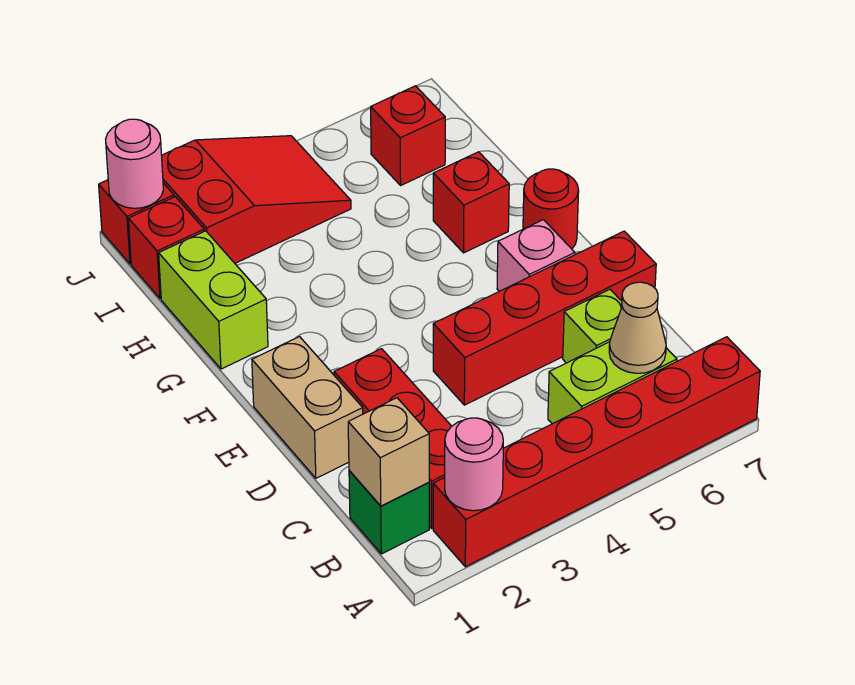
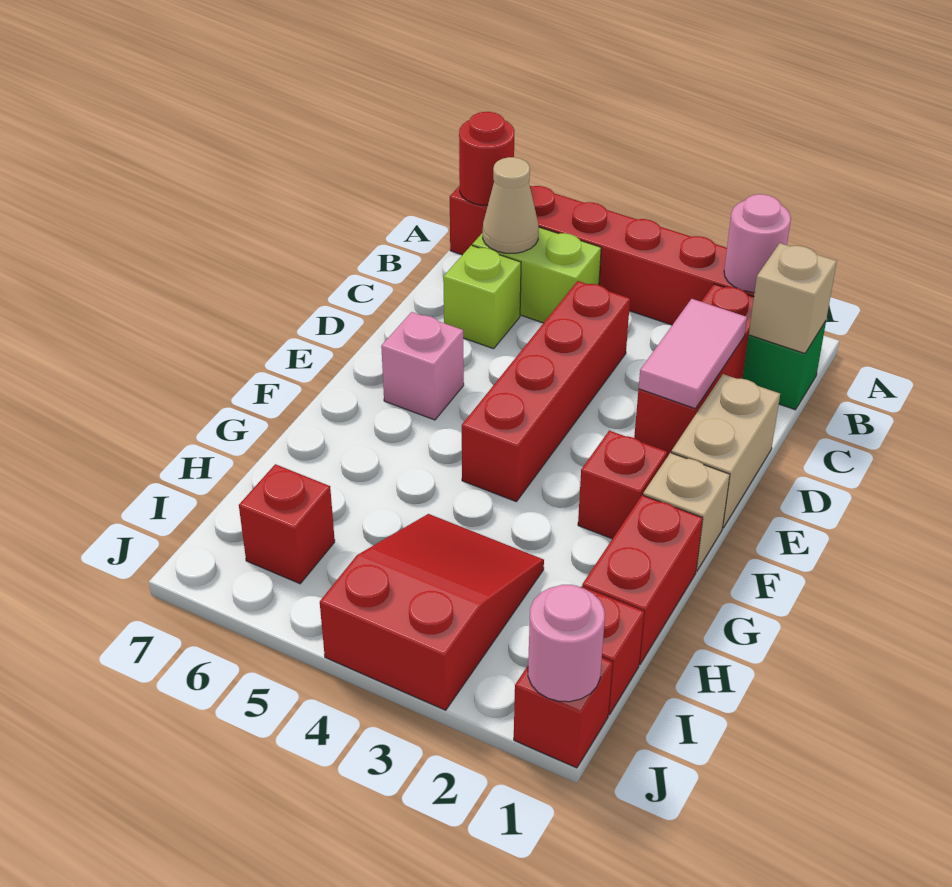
none -> pink 1x2 tile [639,299,747,409]
red 1x4 brick [433,231,656,405] -> red 1x4 brick turned to [462,281,630,501]
none -> tan 1x1 brick [643,453,730,571]
red 1x1 round brick [523,169,579,249] -> red 1x1 round brick moved to [459,112,515,205]
lime 1x2 brick [159,231,268,369] -> red 1x2 brick [582,495,703,665]
red 1x1 brick [433,152,509,253] -> red 1x1 brick moved to [578,431,667,539]
red 2x3 slope [162,136,351,263] -> red 2x3 slope turned to [320,514,544,710]

